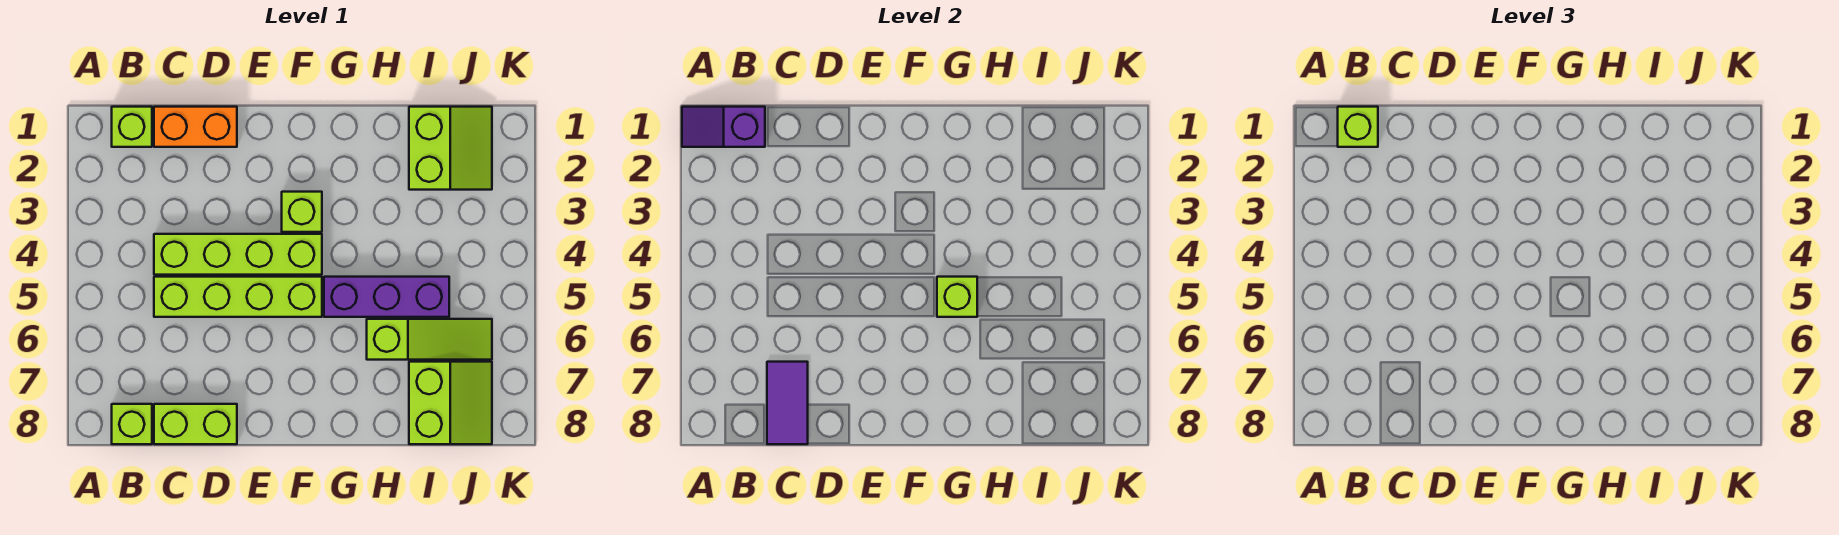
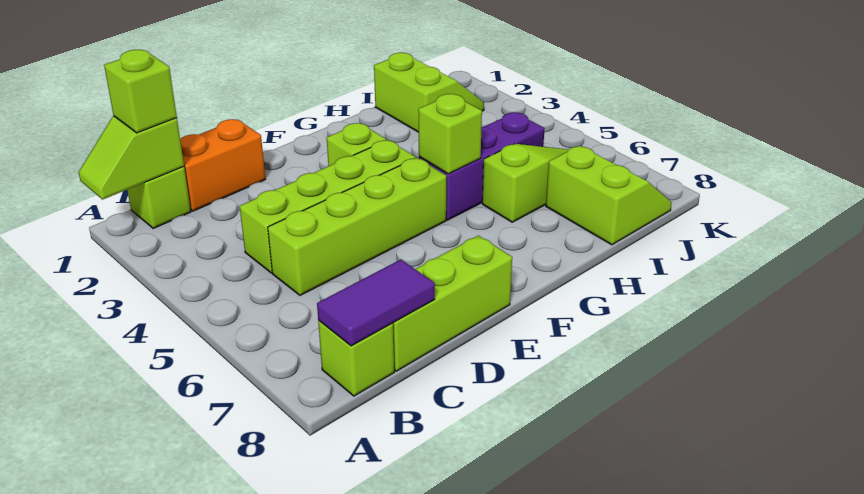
purple 1x2 slope [682,107,765,147] -> lime 1x2 slope [79,116,184,200]
purple 1x2 tile [767,362,808,444] -> purple 1x2 tile turned to [317,260,435,346]
lime 1x2 brick [154,404,237,444] -> lime 1x3 brick [393,235,512,371]

